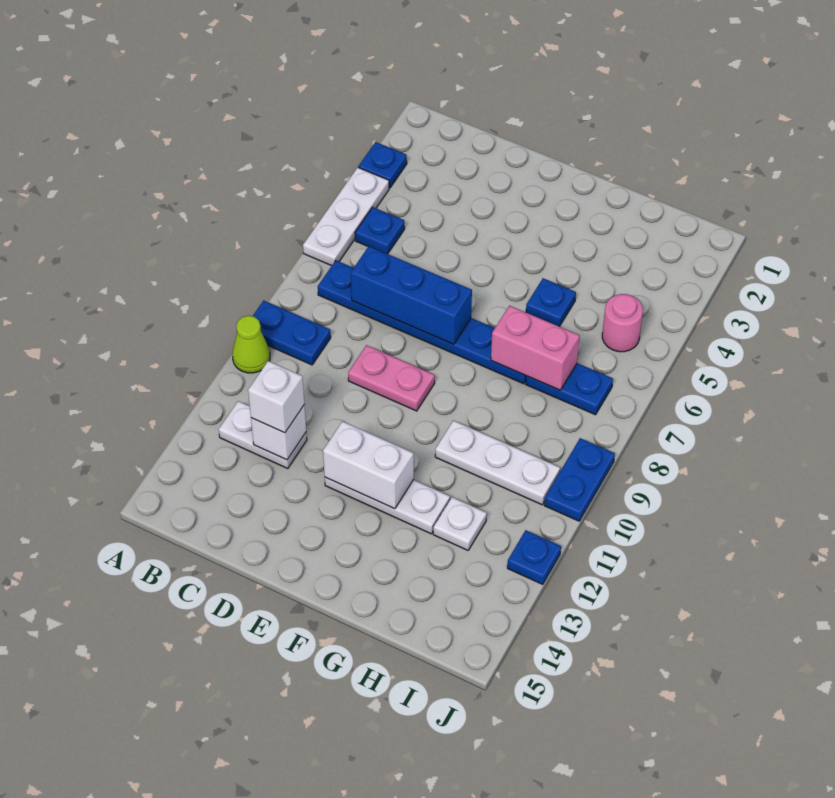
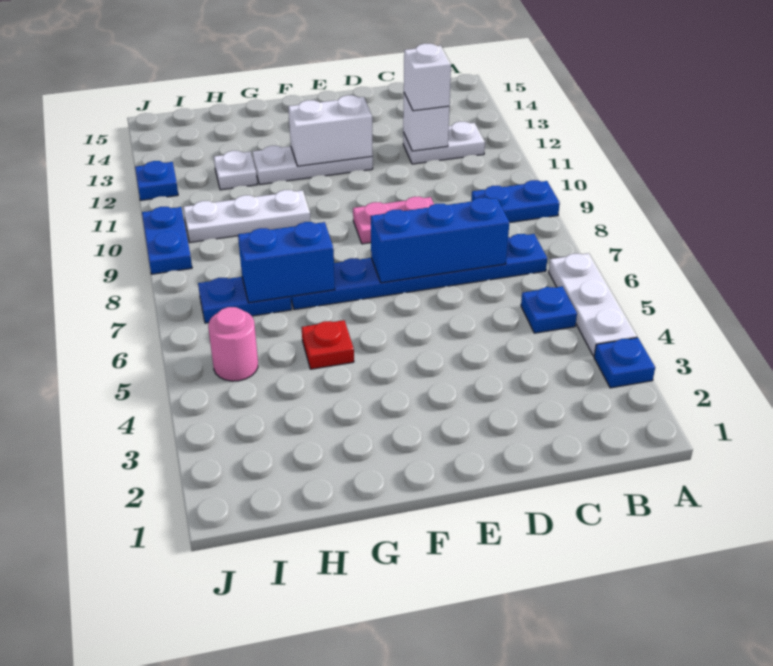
lime 1x1 cone [232,316,270,373] -> none
blue 1x1 plate [526,278,576,327] -> red 1x1 plate [302,320,354,369]
pink 1x2 brick [491,306,580,390] -> blue 1x2 brick [238,222,335,303]

